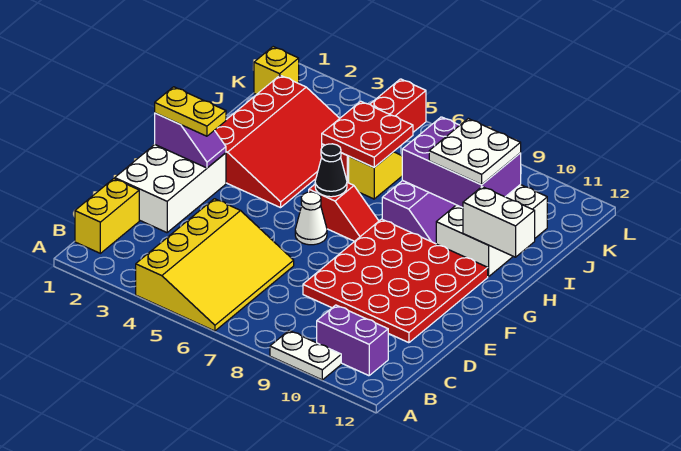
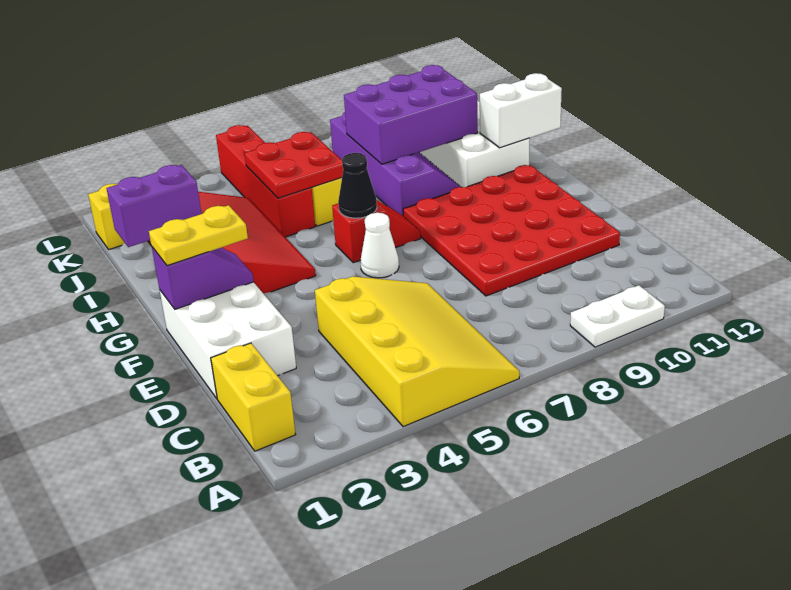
purple 1x2 brick [317,305,388,376] -> purple 1x2 brick moved to [107,165,202,247]
white 2x2 plate [429,119,521,185] -> none

